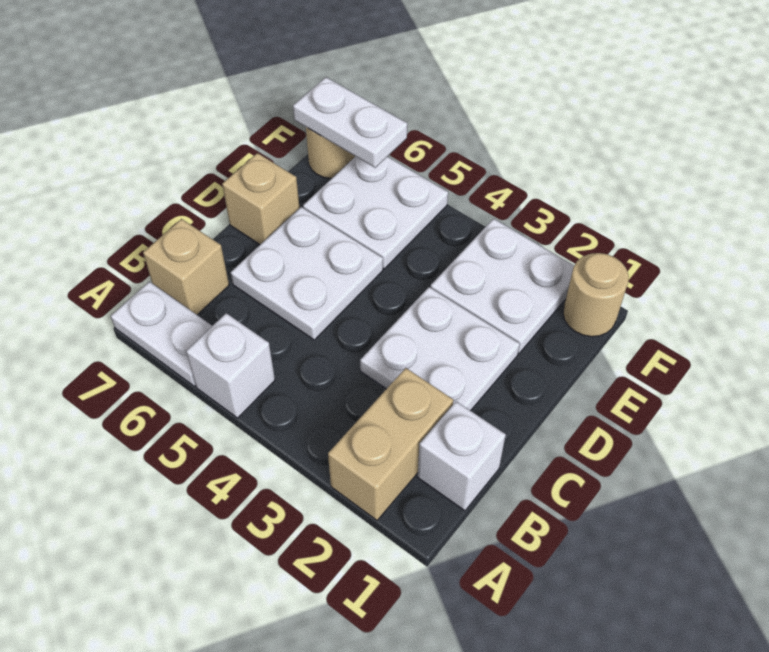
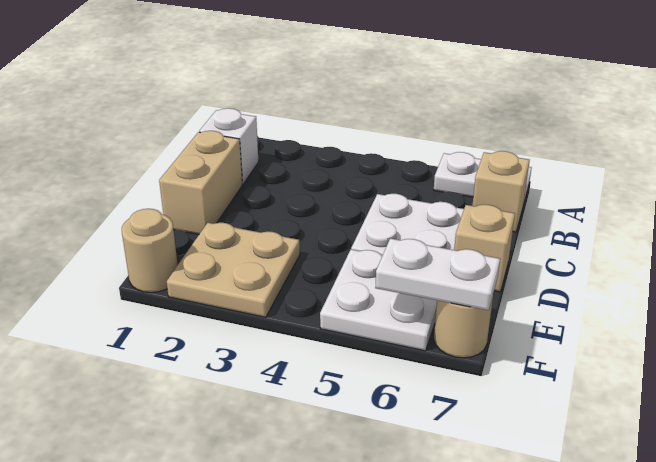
tan 1x2 brick [328,368,454,520] -> tan 1x2 brick moved to [159,131,243,234]
white 1x1 brick [186,313,275,418] -> none
white 2x2 plate [360,287,520,411] -> none
white 2x2 plate [430,219,574,353] -> tan 2x2 plate [167,223,300,317]

